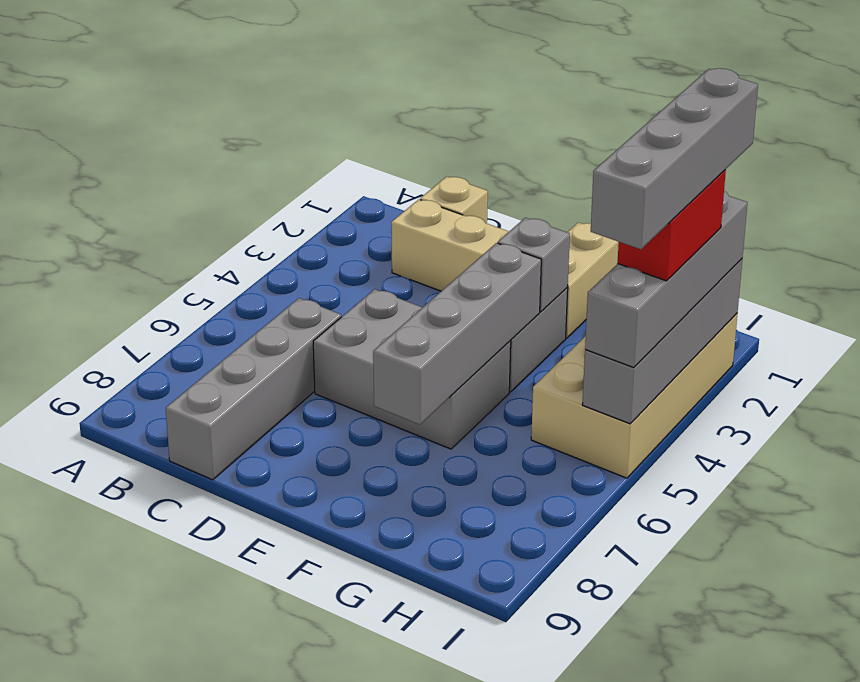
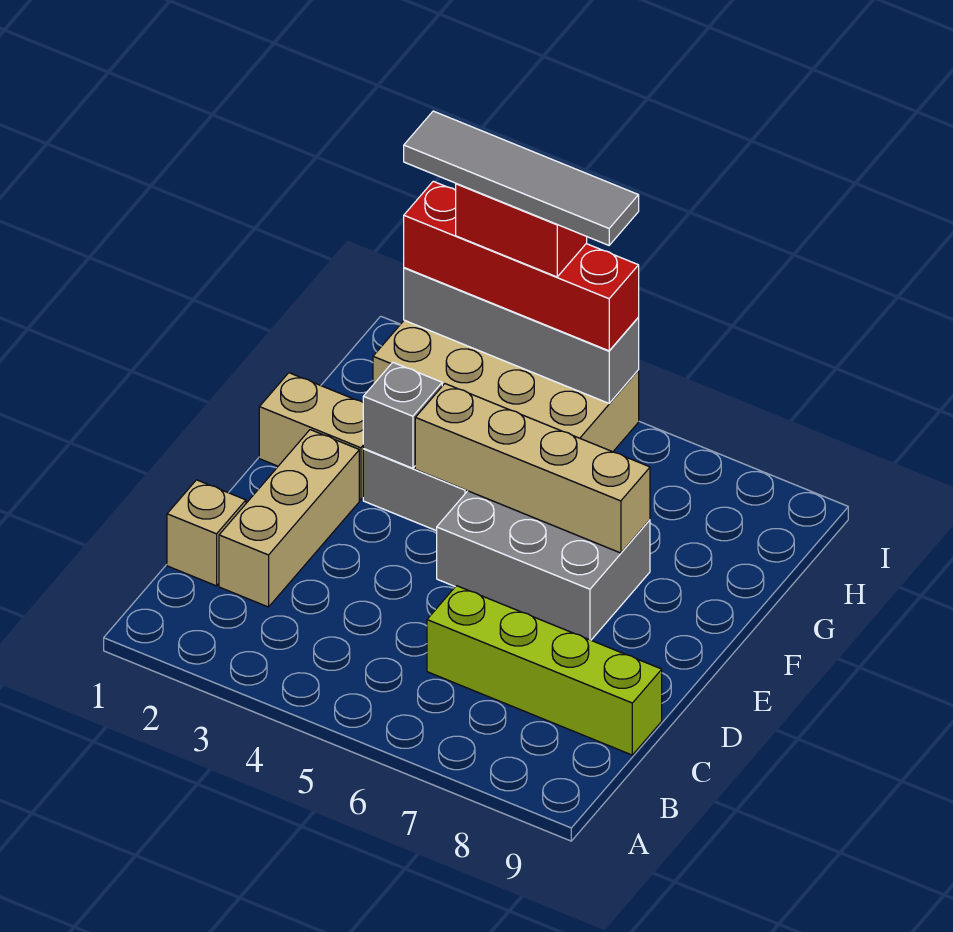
grey 1x4 brick [166,298,341,480] -> lime 1x4 brick [427,586,662,755]
grey 2x3 brick [313,289,511,449] -> grey 2x3 brick turned to [437,491,650,640]
grey 1x4 brick [373,243,541,425] -> tan 1x4 brick [415,384,650,553]
grey 1x4 brick [585,191,747,368] -> red 1x4 brick [404,181,639,351]
grey 1x4 brick [591,68,758,249] -> grey 1x4 tile [404,111,639,245]

